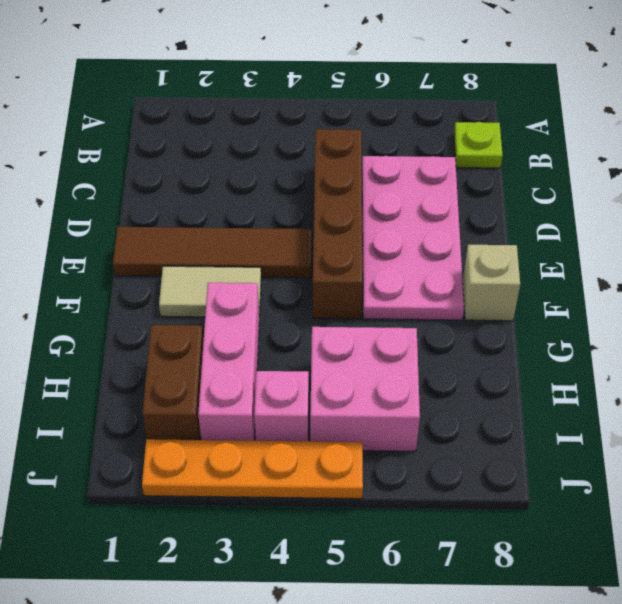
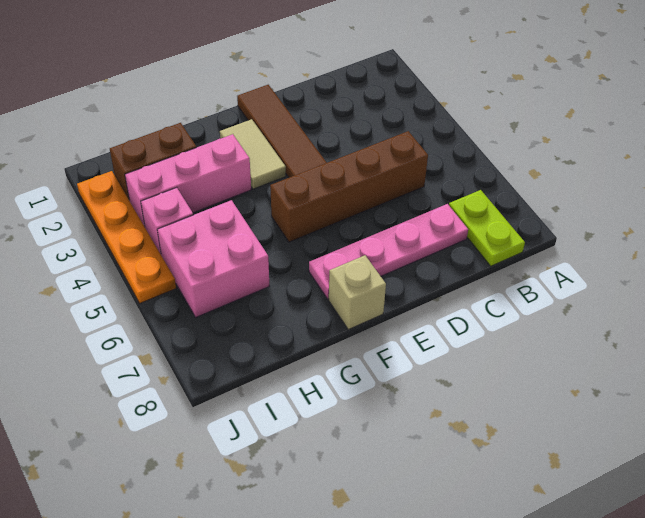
lime 1x1 plate [454,122,503,168] -> lime 1x2 plate [449,190,525,266]
pink 2x4 plate [362,156,464,320] -> pink 1x4 plate [309,204,468,299]

